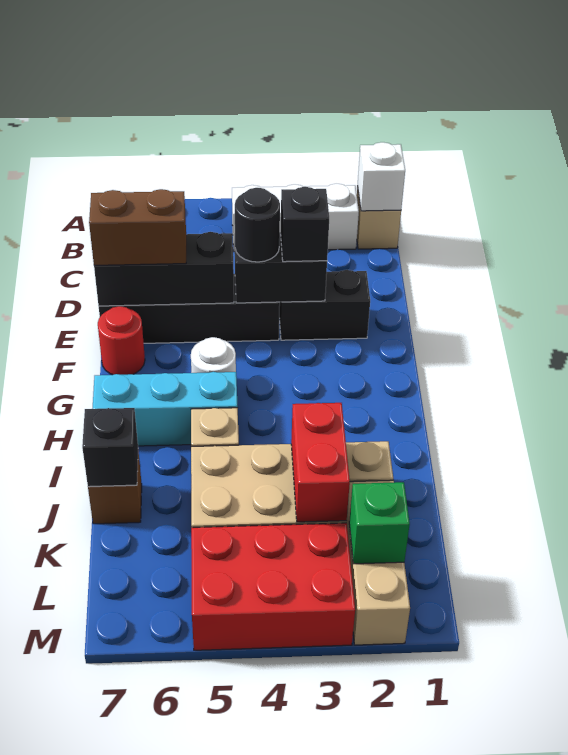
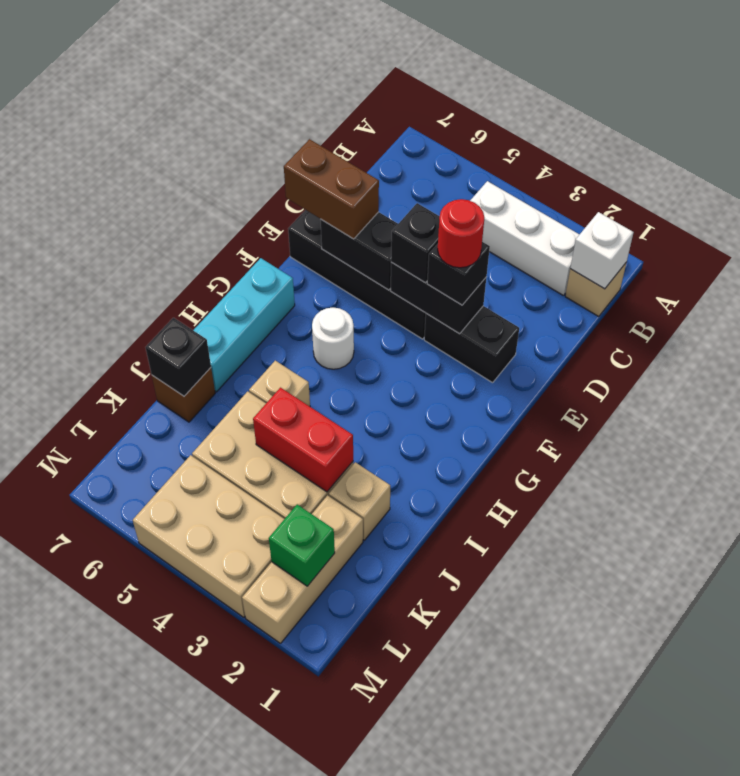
black 1x1 round brick [235,188,280,262] -> black 1x1 brick [391,203,440,283]
black 1x3 brick [94,232,234,306] -> black 1x2 brick [320,212,398,290]
red 1x1 round brick [98,306,145,375] -> red 1x1 round brick moved to [438,199,484,268]
cyan 1x3 brick [92,372,238,446] -> cyan 1x3 brick turned to [193,258,295,392]
red 1x2 brick [291,403,350,522] -> red 1x2 brick turned to [253,388,353,492]
red 2x3 brick [191,523,355,650] -> tan 2x3 brick [133,455,284,617]

